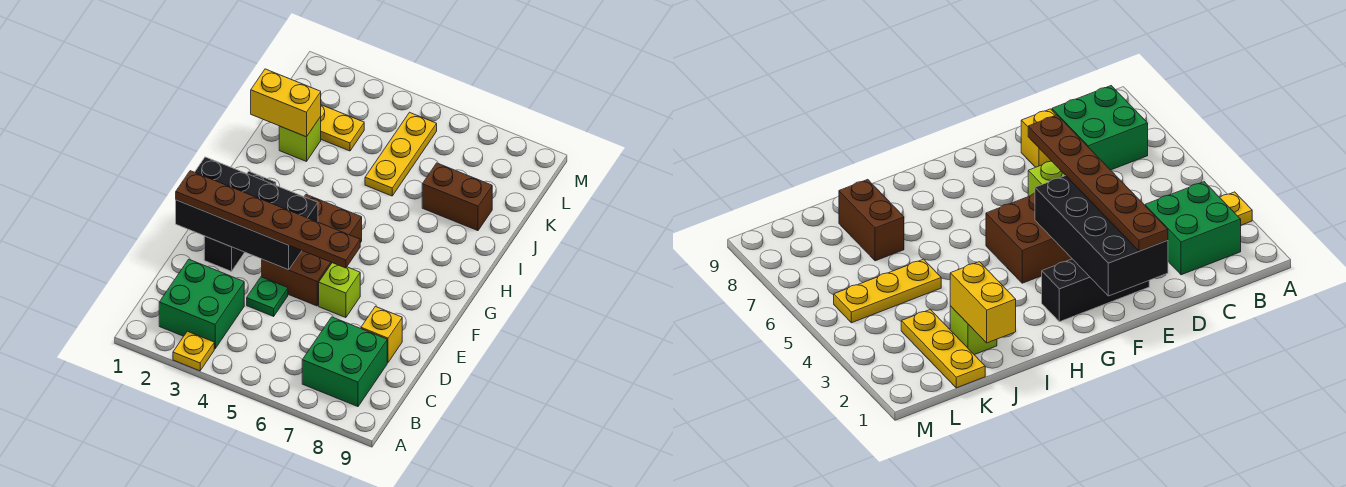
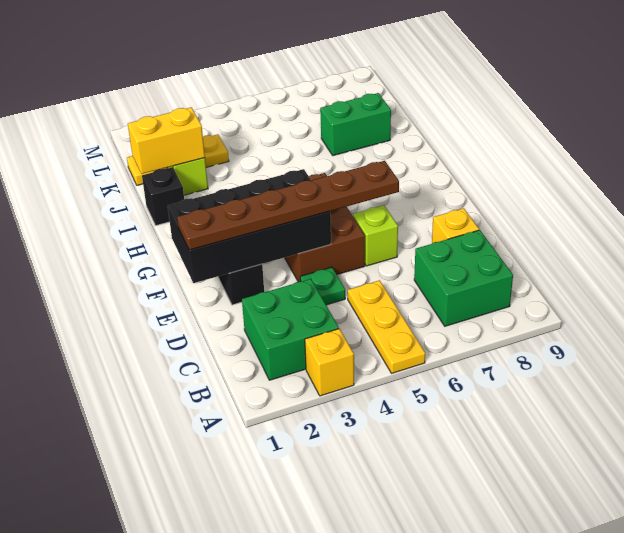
yellow 1x1 plate [173,331,214,371] -> yellow 1x1 brick [305,329,354,396]
none -> black 1x1 brick [142,167,184,226]
yellow 1x3 plate [365,112,437,196] -> yellow 1x3 plate moved to [348,280,425,373]
brown 1x2 brick [422,163,492,231] -> green 1x2 brick [320,93,391,156]

